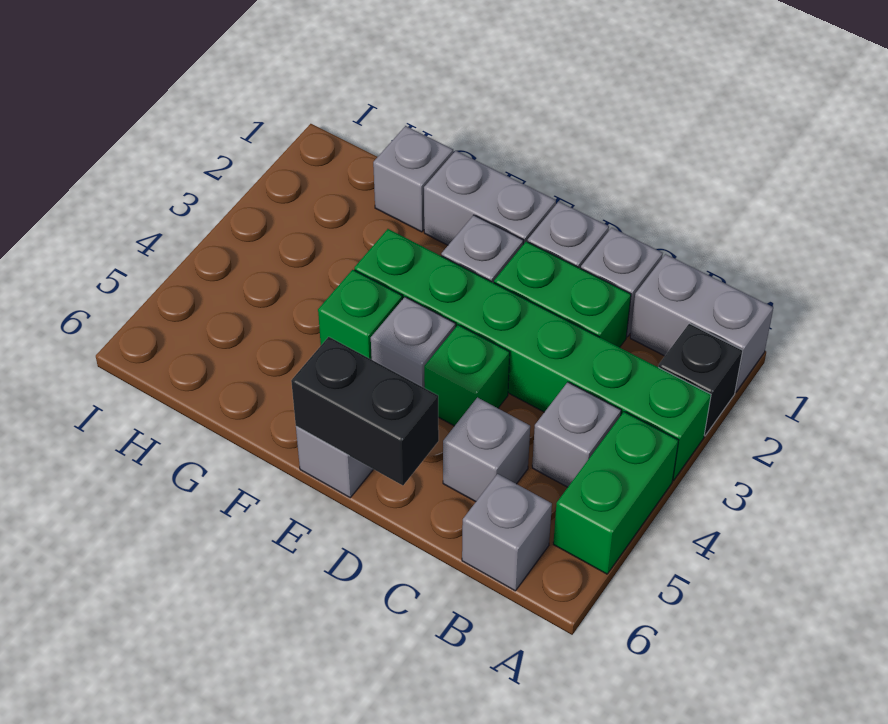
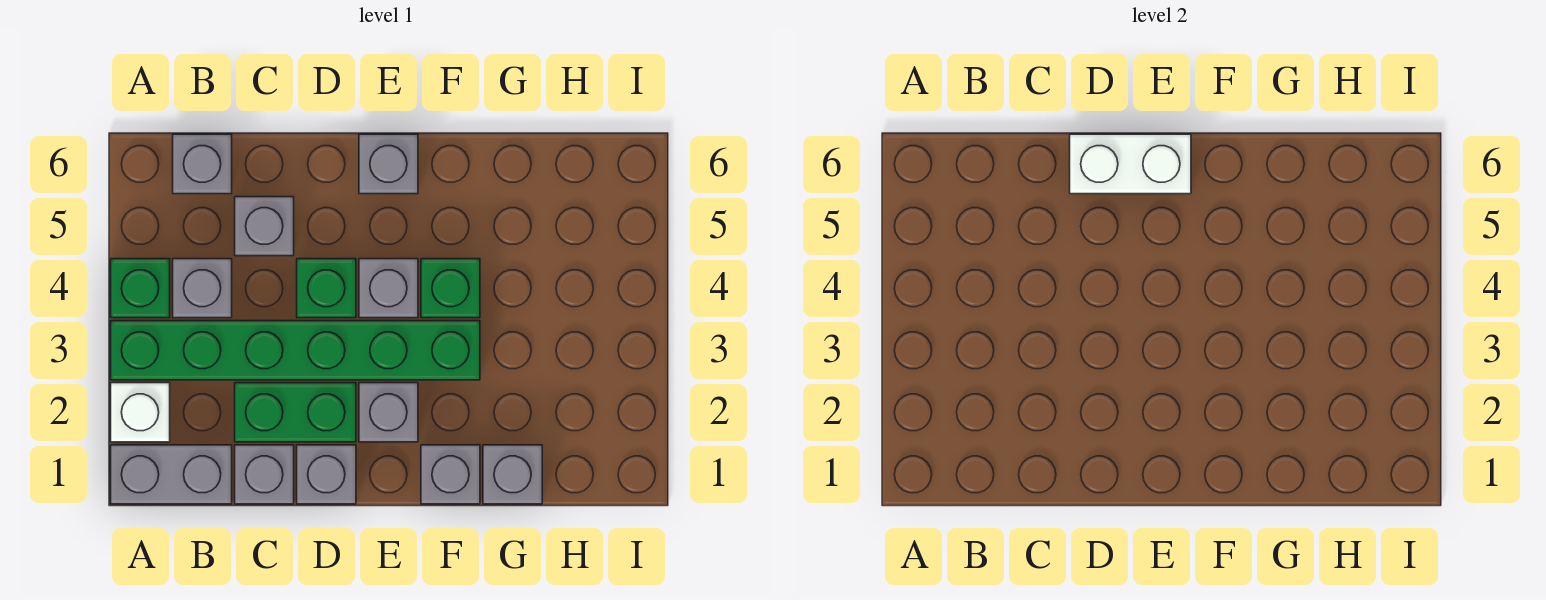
black 1x1 brick [658,323,743,436] -> white 1x1 brick [111,383,170,442]
green 1x2 brick [553,412,678,574] -> green 1x1 brick [111,259,170,318]
black 1x2 brick [291,337,439,485] -> white 1x2 brick [1070,134,1191,194]
grey 1x2 brick [424,151,556,245] -> grey 1x1 brick [421,445,480,504]

